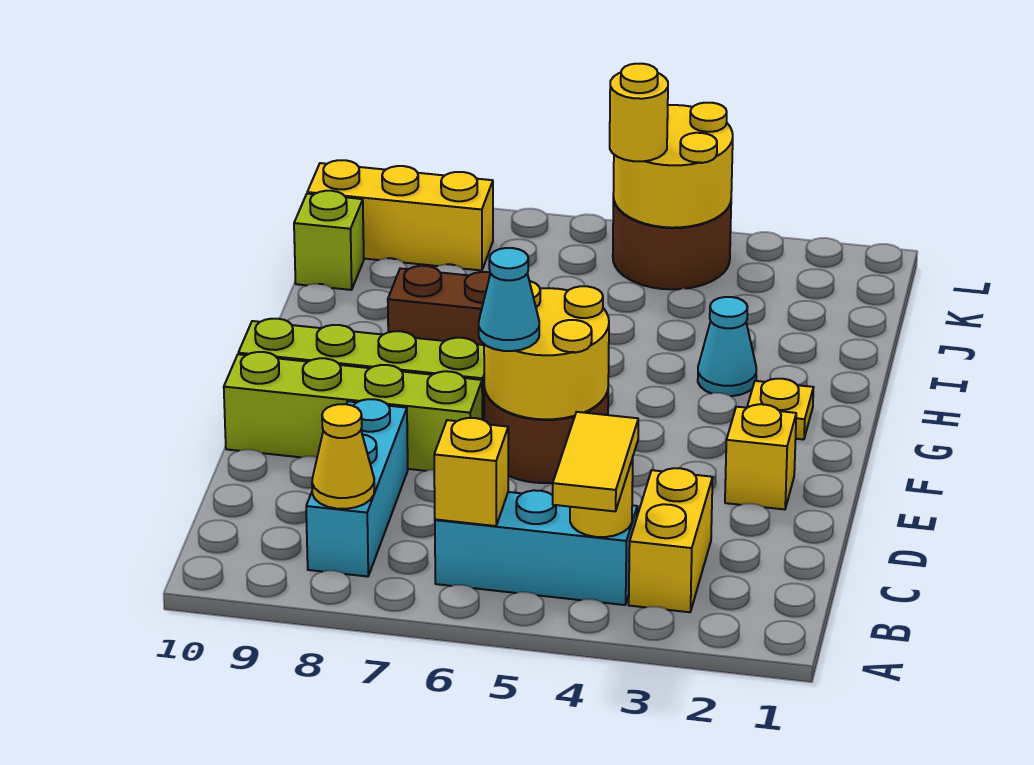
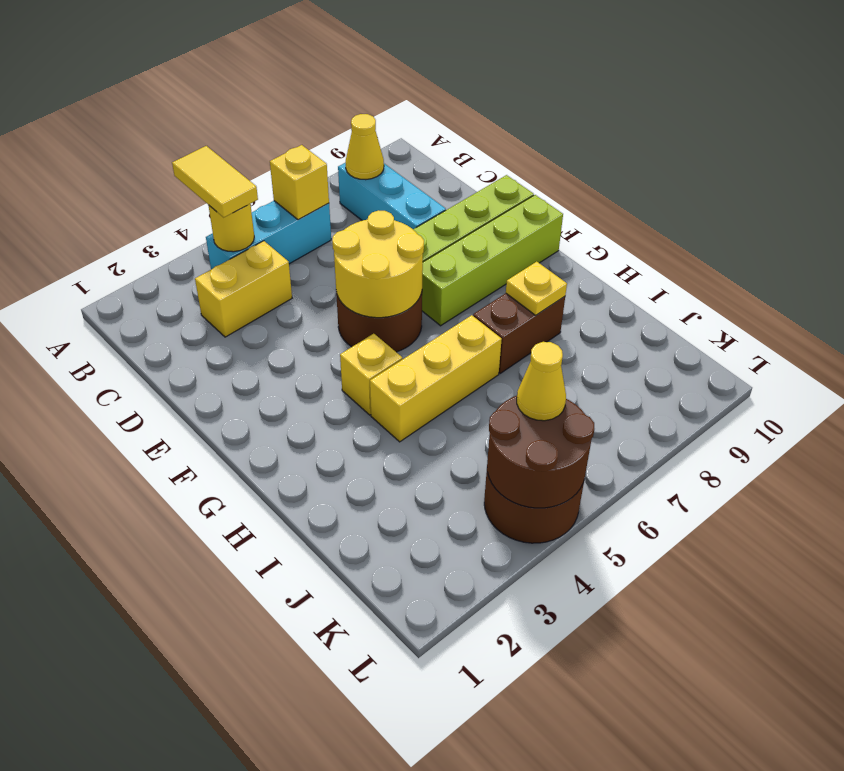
yellow 1x2 brick [629,468,713,612] -> yellow 1x2 brick turned to [195,241,292,337]
yellow 1x1 brick [725,404,796,510] -> yellow 1x1 brick moved to [340,334,402,415]
cyan 1x1 cone [479,248,539,351] -> none
yellow 1x1 plate [747,379,814,440] -> yellow 1x1 plate moved to [506,262,567,315]
cyan 1x1 cone [698,297,756,396] -> none
lime 1x1 brick [294,191,364,290] -> none
yellow 2x2 round brick [613,103,733,228] -> brown 2x2 round brick [487,396,594,508]
yellow 1x1 round brick [610,64,668,161] -> yellow 1x1 cone [517,342,566,421]
yellow 1x3 brick [307,160,493,270] -> yellow 1x3 brick moved to [370,315,502,442]

